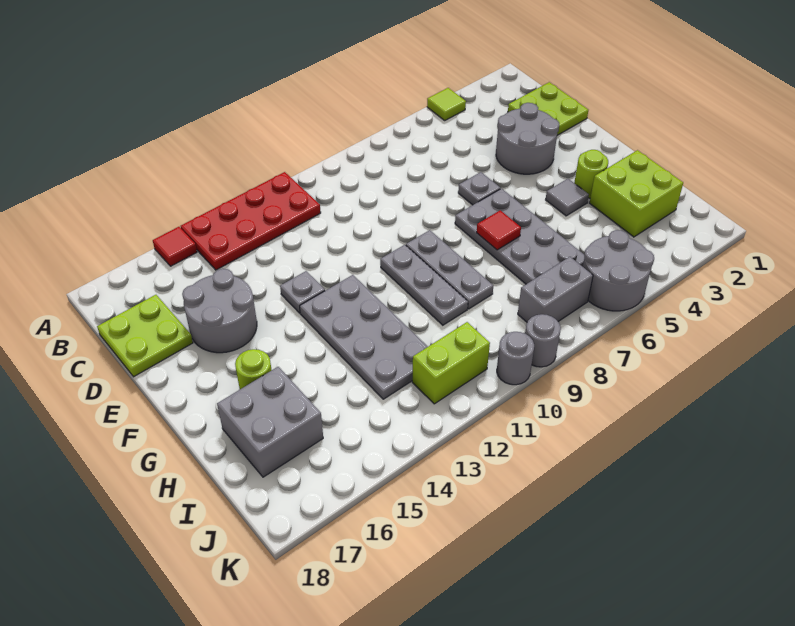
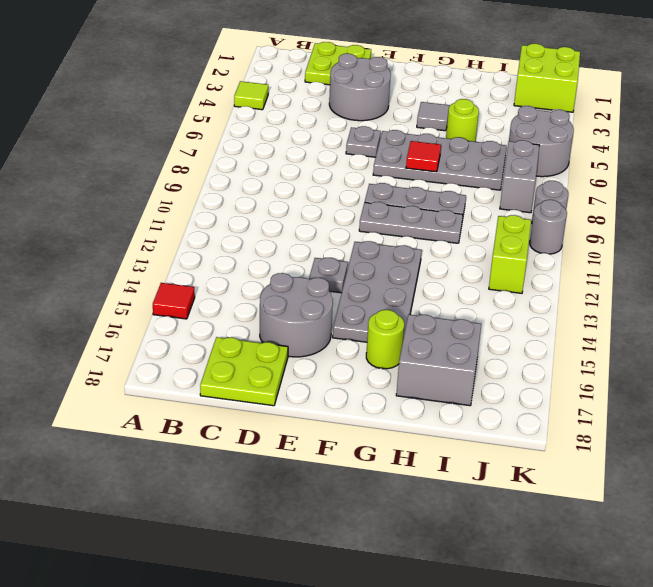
red 2x4 plate [181,172,321,270] -> none
grey 2x4 plate [300,275,428,399] -> grey 2x4 plate turned to [333,241,422,342]
lime 1x1 round brick [574,150,608,198] -> lime 1x1 round brick moved to [446,99,479,142]
lime 2x2 brick [590,150,683,237] -> lime 2x2 brick moved to [514,44,580,112]

